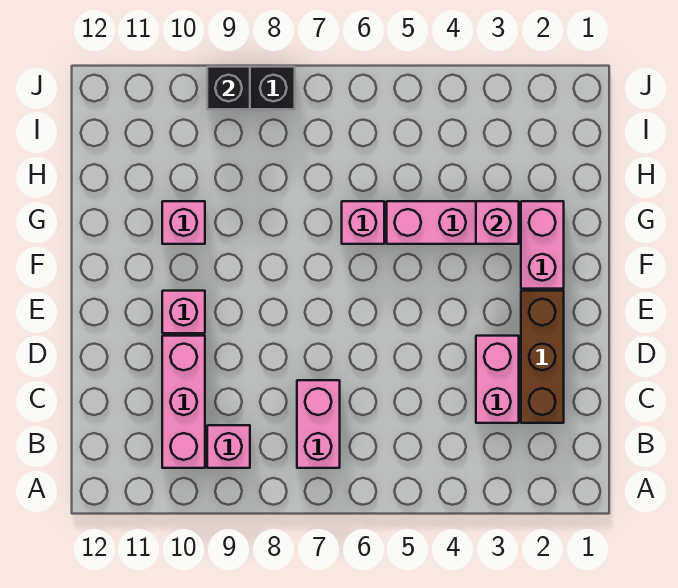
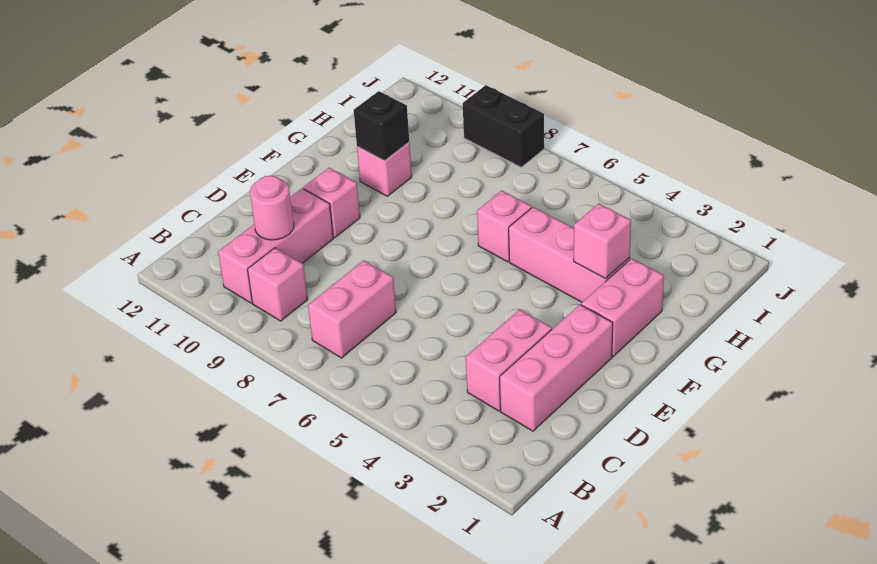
brown 1x3 brick [521,291,564,423] -> pink 1x3 brick [500,305,613,431]
none -> pink 1x1 round brick [250,176,294,240]
black 1x1 brick [207,67,250,109] -> black 1x1 brick moved to [354,91,409,161]

